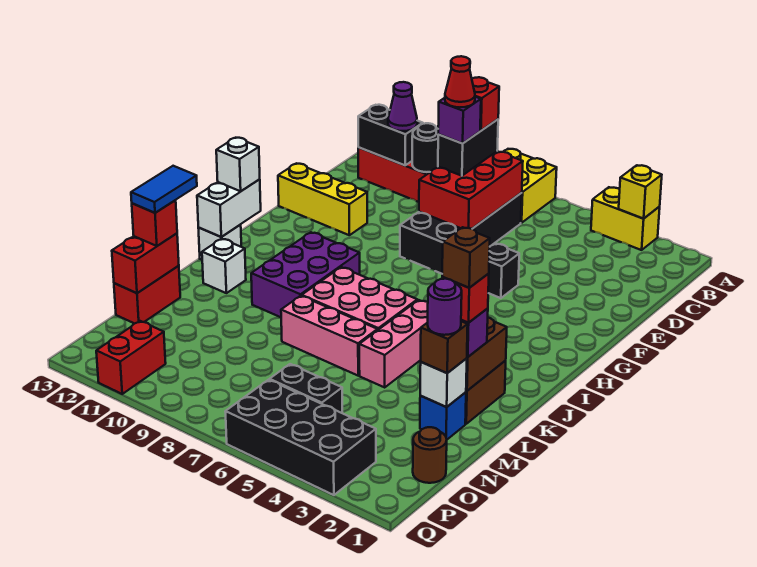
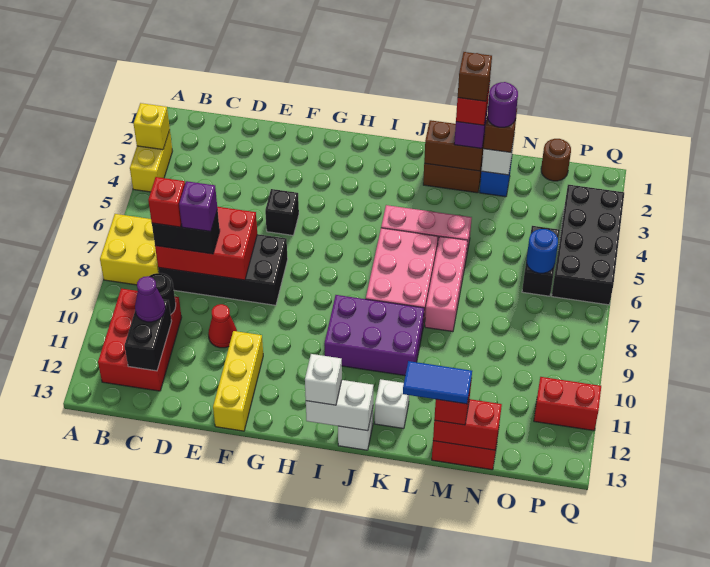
red 1x1 cone [445,56,475,107] -> red 1x1 cone moved to [208,304,237,348]
none -> blue 1x1 round brick [526,229,558,273]

